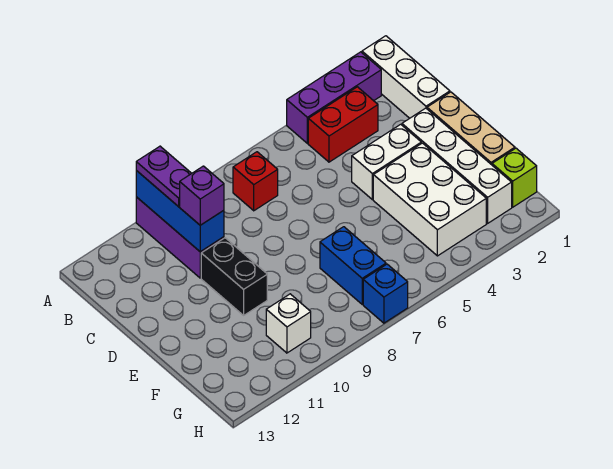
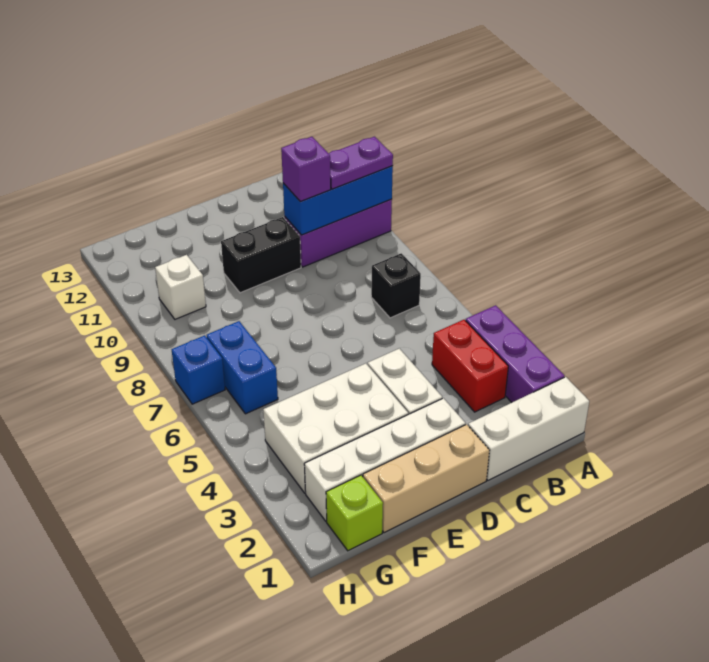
red 1x1 brick [233,152,278,211] -> black 1x1 brick [371,253,421,318]
blue 1x2 brick [320,227,386,304] -> blue 1x2 brick turned to [207,321,278,414]

